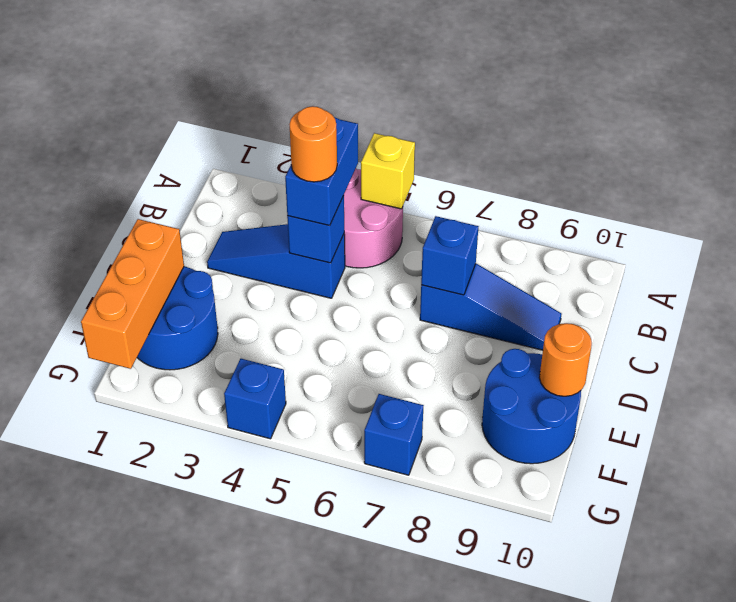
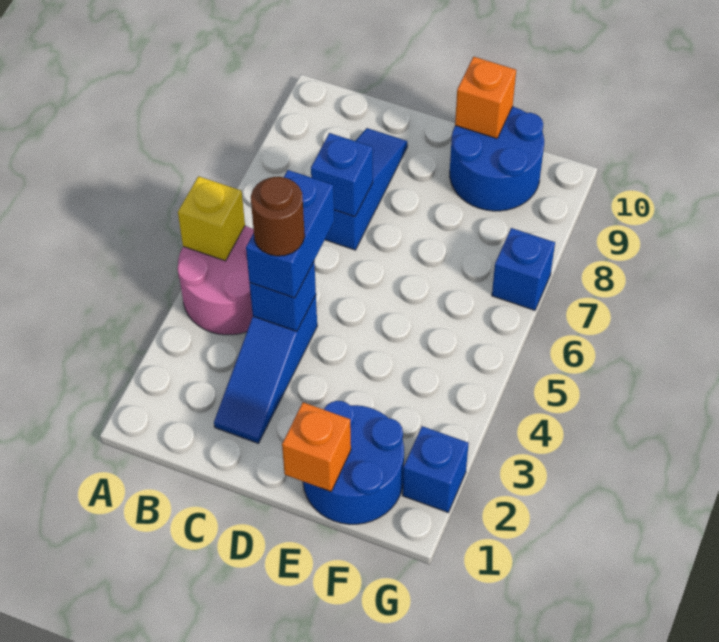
blue 1x2 brick [285,117,358,225] -> blue 1x2 brick turned to [246,170,334,298]
orange 1x1 round brick [290,106,337,182] -> brown 1x1 round brick [251,177,305,256]
orange 1x3 brick [81,219,184,369] -> orange 1x1 brick [282,402,351,492]
orange 1x1 round brick [540,323,592,396] -> orange 1x1 brick [455,57,516,138]
blue 1x1 brick [224,359,286,439] -> blue 1x1 brick moved to [403,426,469,512]

